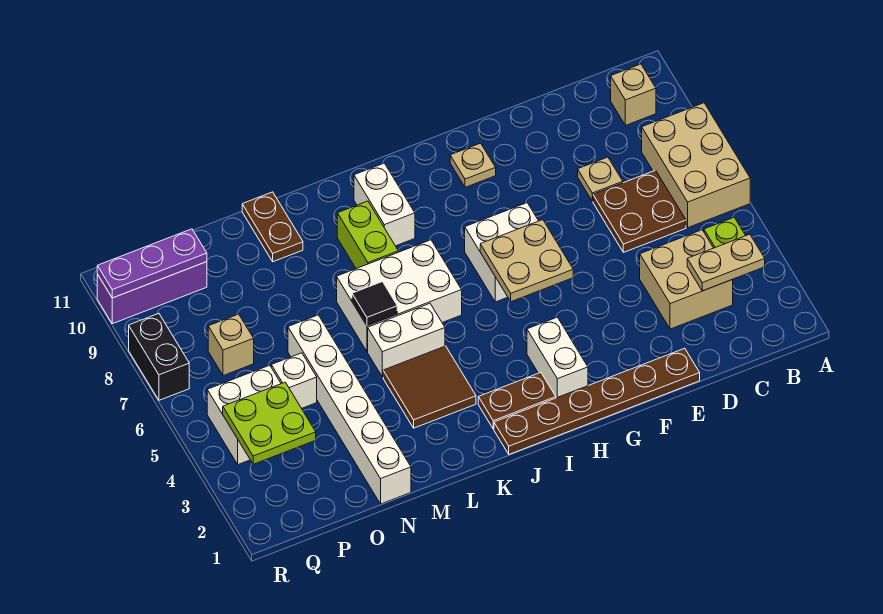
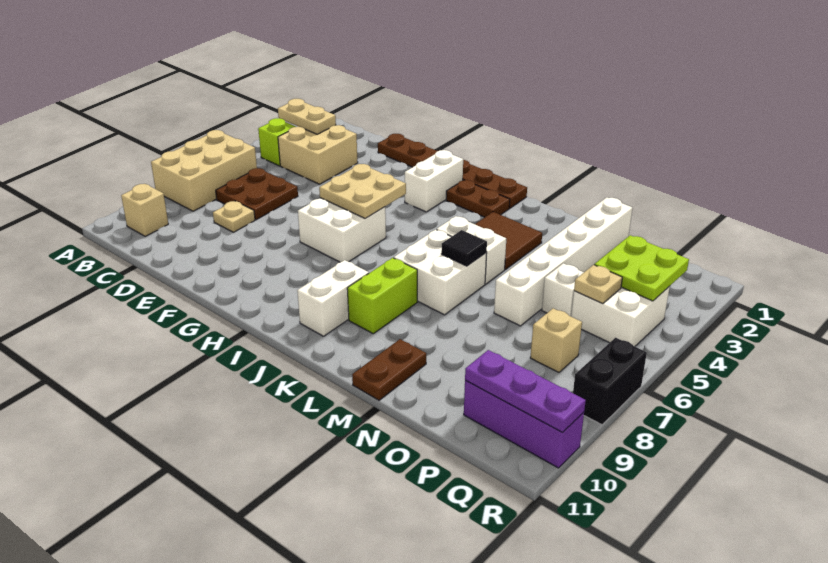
tan 1x1 plate [450,143,496,187] -> tan 1x1 plate moved to [574,265,622,304]
white 2x3 brick [337,240,462,352] -> white 2x2 brick [394,230,487,315]

